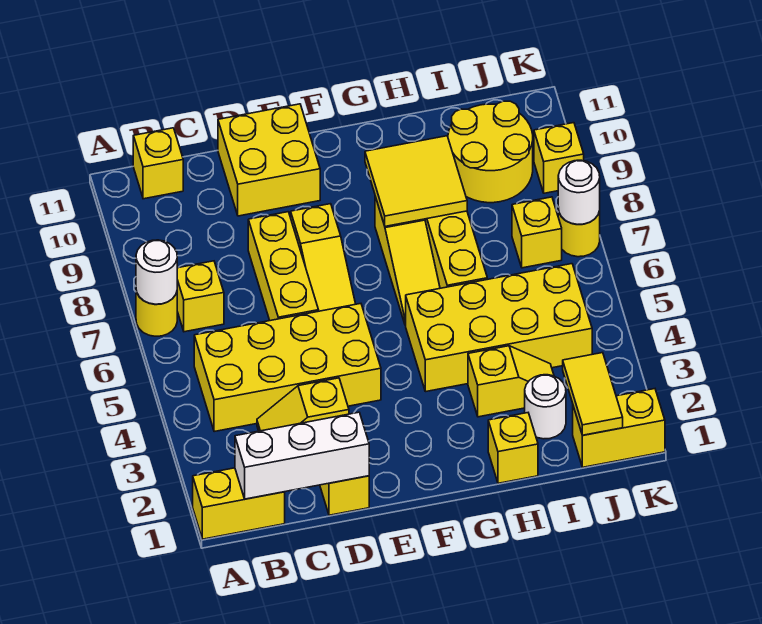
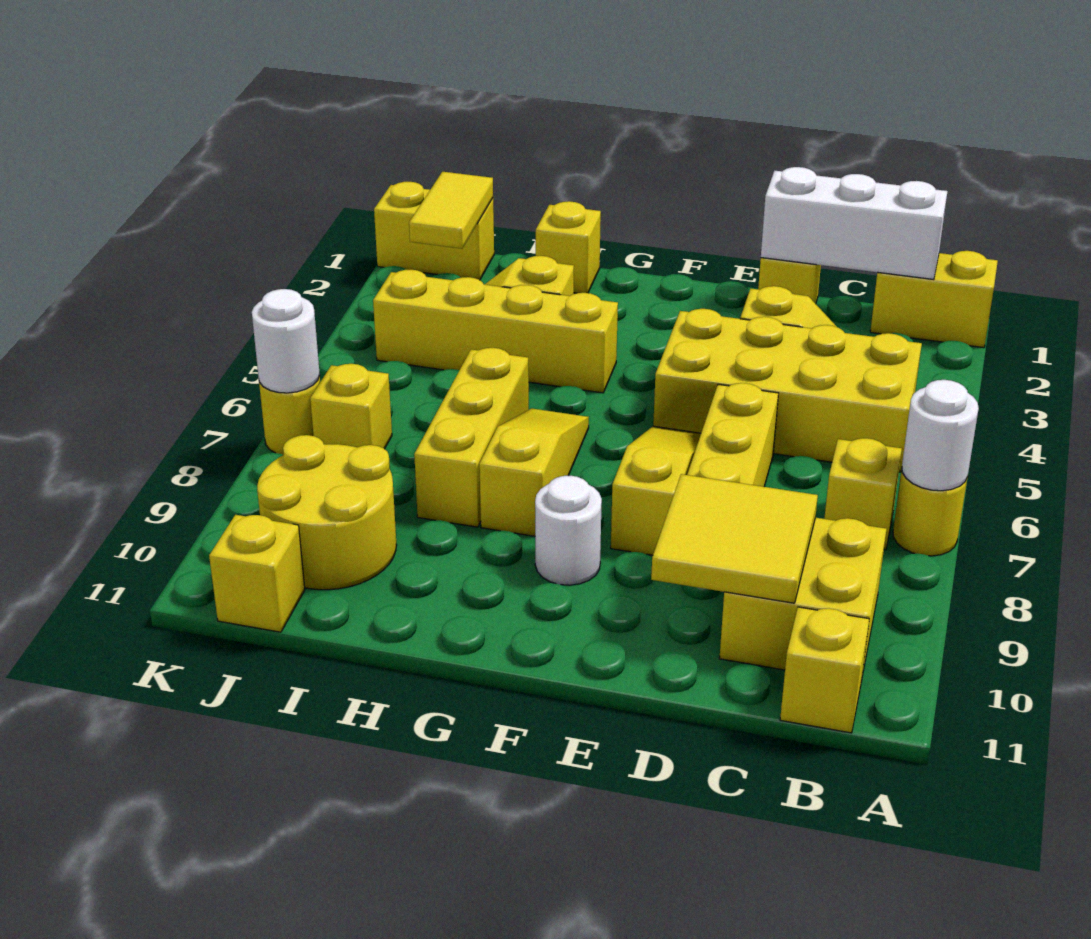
yellow 2x2 brick [218,104,320,216] -> yellow 2x2 brick moved to [719,518,886,681]
yellow 2x4 brick [406,264,592,392] -> yellow 1x4 brick [373,270,618,393]
yellow 2x2 tile [365,136,467,226] -> yellow 2x2 tile moved to [651,474,818,603]
white 1x1 round brick [525,375,566,439] -> white 1x1 round brick moved to [535,476,602,585]
yellow 1x1 brick [534,123,584,193] -> yellow 1x1 brick moved to [209,515,305,632]

